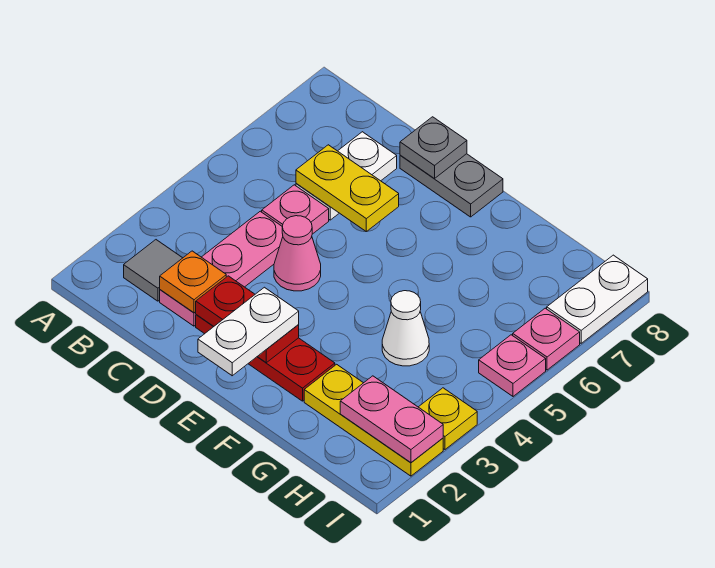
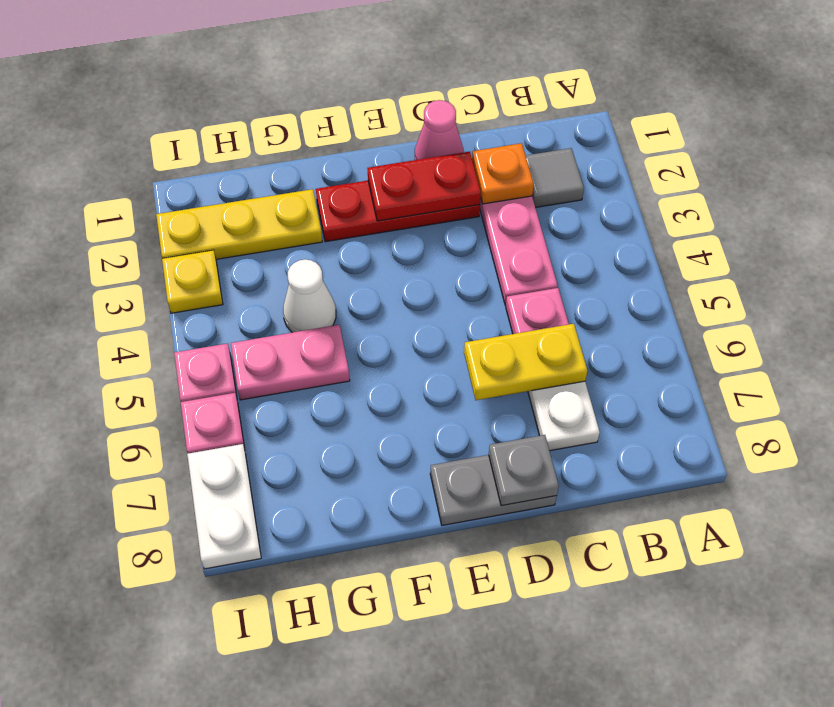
pink 1x1 cone [274,216,321,291] -> pink 1x1 cone moved to [415,100,464,160]
white 1x2 plate [198,287,299,376] -> none
pink 1x2 plate [340,376,443,463] -> pink 1x2 plate moved to [231,325,350,400]

